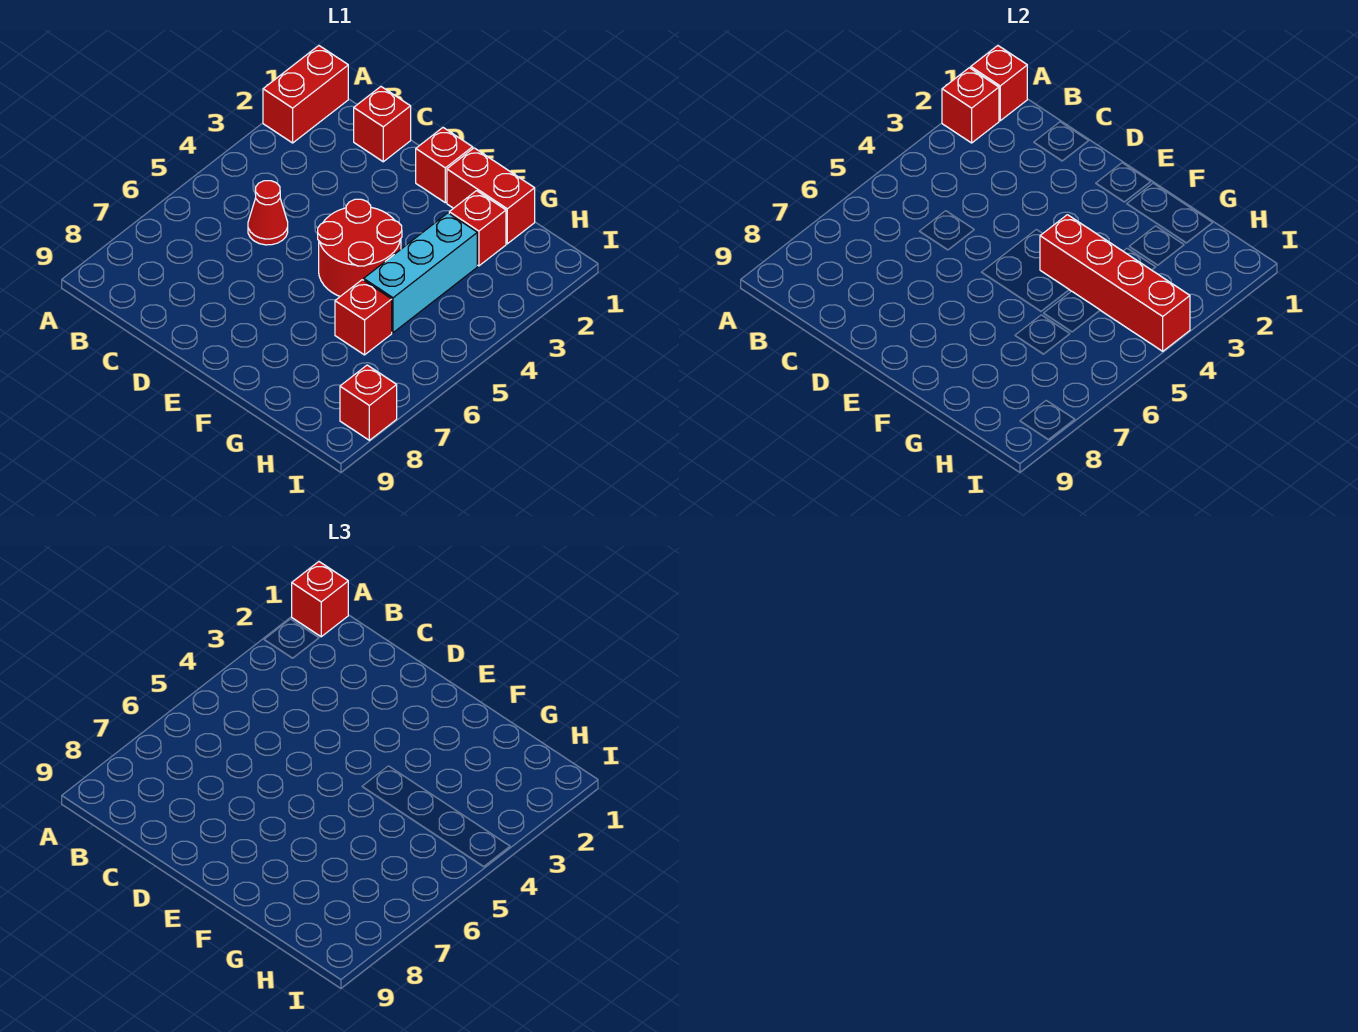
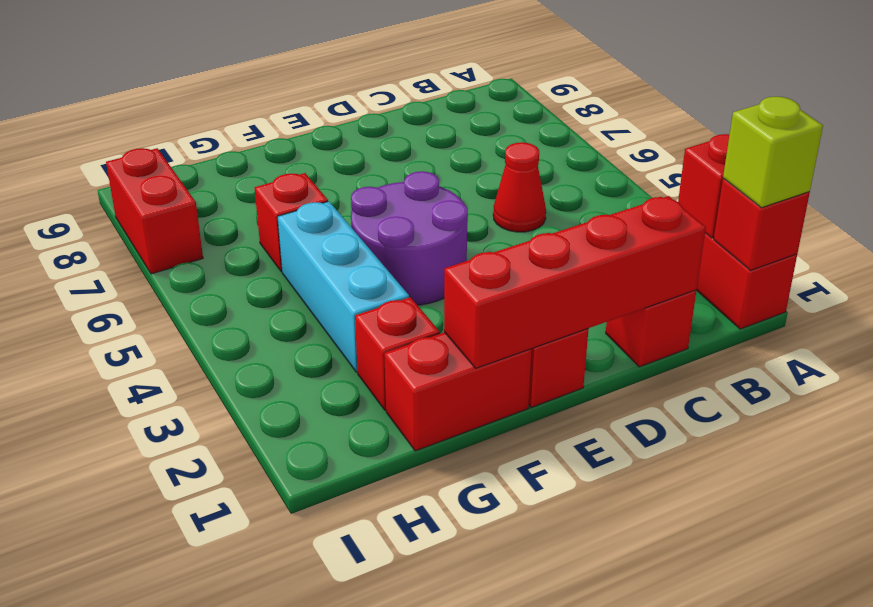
red 1x1 brick [292,562,348,637] -> lime 1x1 brick [723,97,823,208]
red 2x2 round brick [318,199,402,296] -> purple 2x2 round brick [351,171,468,305]
red 1x4 brick [1040,215,1190,351] -> red 1x4 brick moved to [444,196,706,368]
red 1x1 brick [340,365,397,440] -> red 1x2 brick [106,148,203,274]

